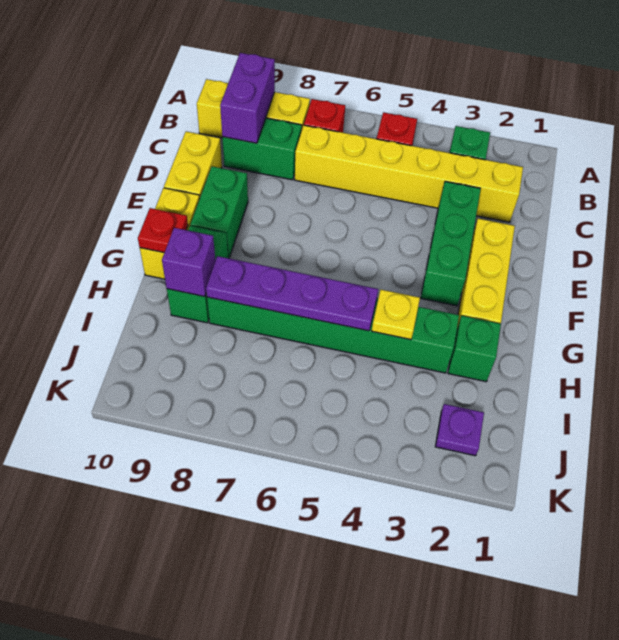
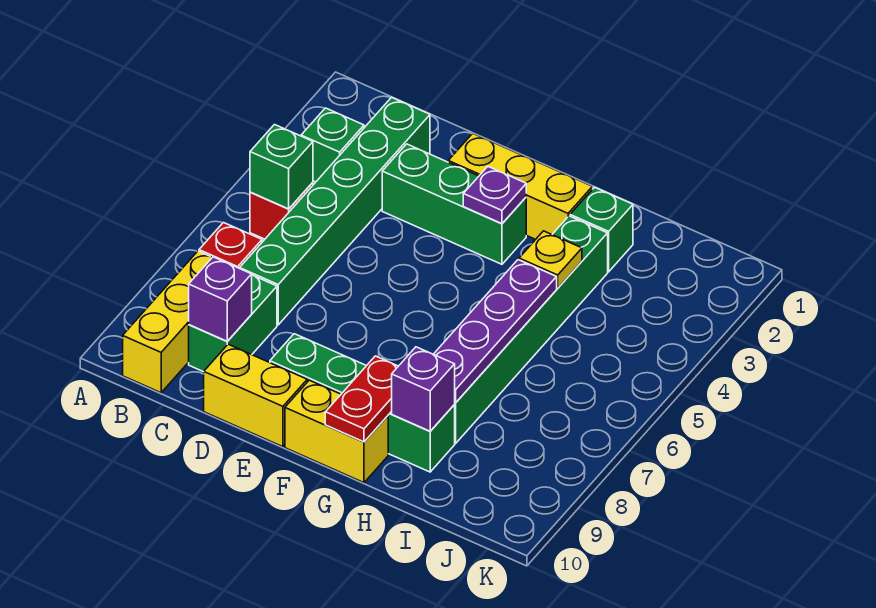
none -> green 1x1 brick [250,125,313,209]
purple 1x2 brick [220,53,275,143] -> purple 1x1 brick [189,257,252,341]
yellow 1x6 brick [295,125,523,222] -> green 1x6 brick [240,97,430,325]
red 1x1 plate [138,208,188,253] -> red 1x2 plate [325,356,398,442]
purple 1x1 plate [435,404,484,456] -> purple 1x1 plate moved to [463,167,526,224]

